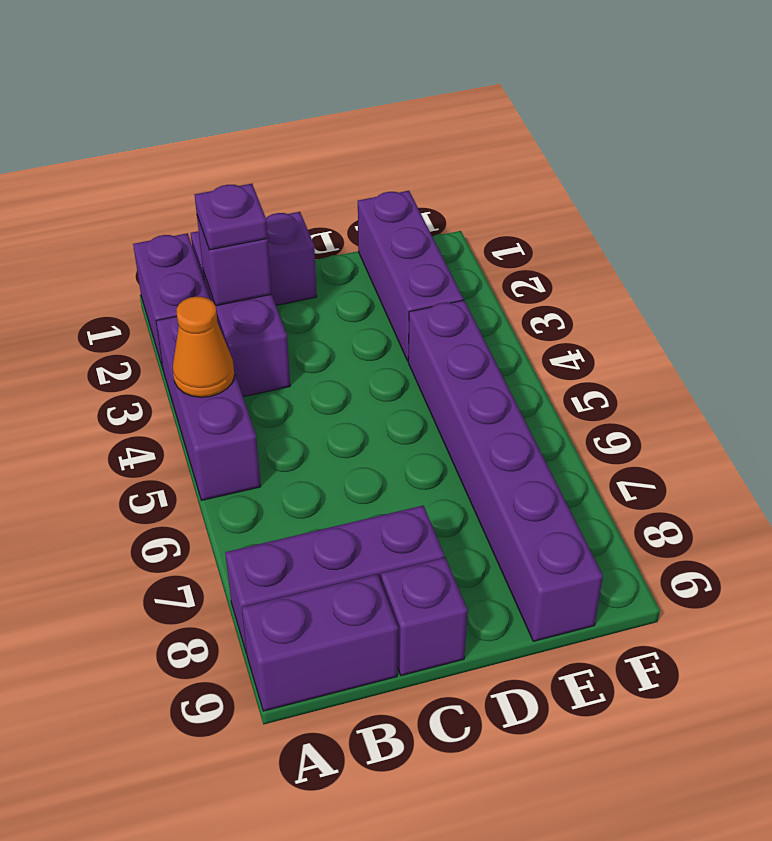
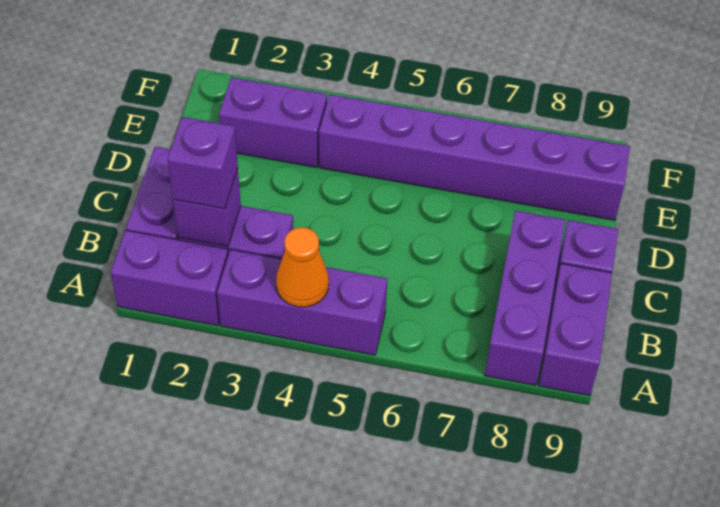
purple 1x1 plate [195,184,268,250] -> purple 1x1 brick [167,117,238,209]
purple 1x3 brick [358,191,463,361] -> purple 1x2 brick [219,77,327,168]

